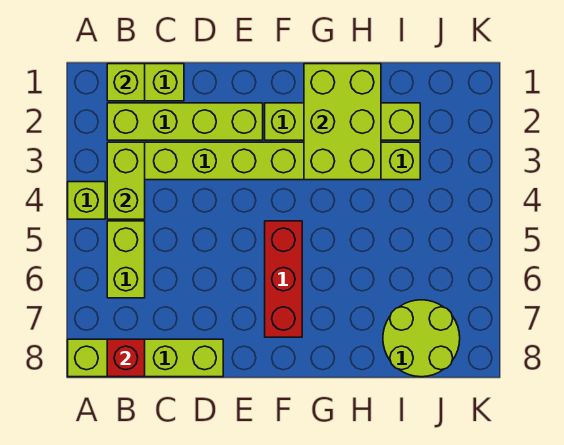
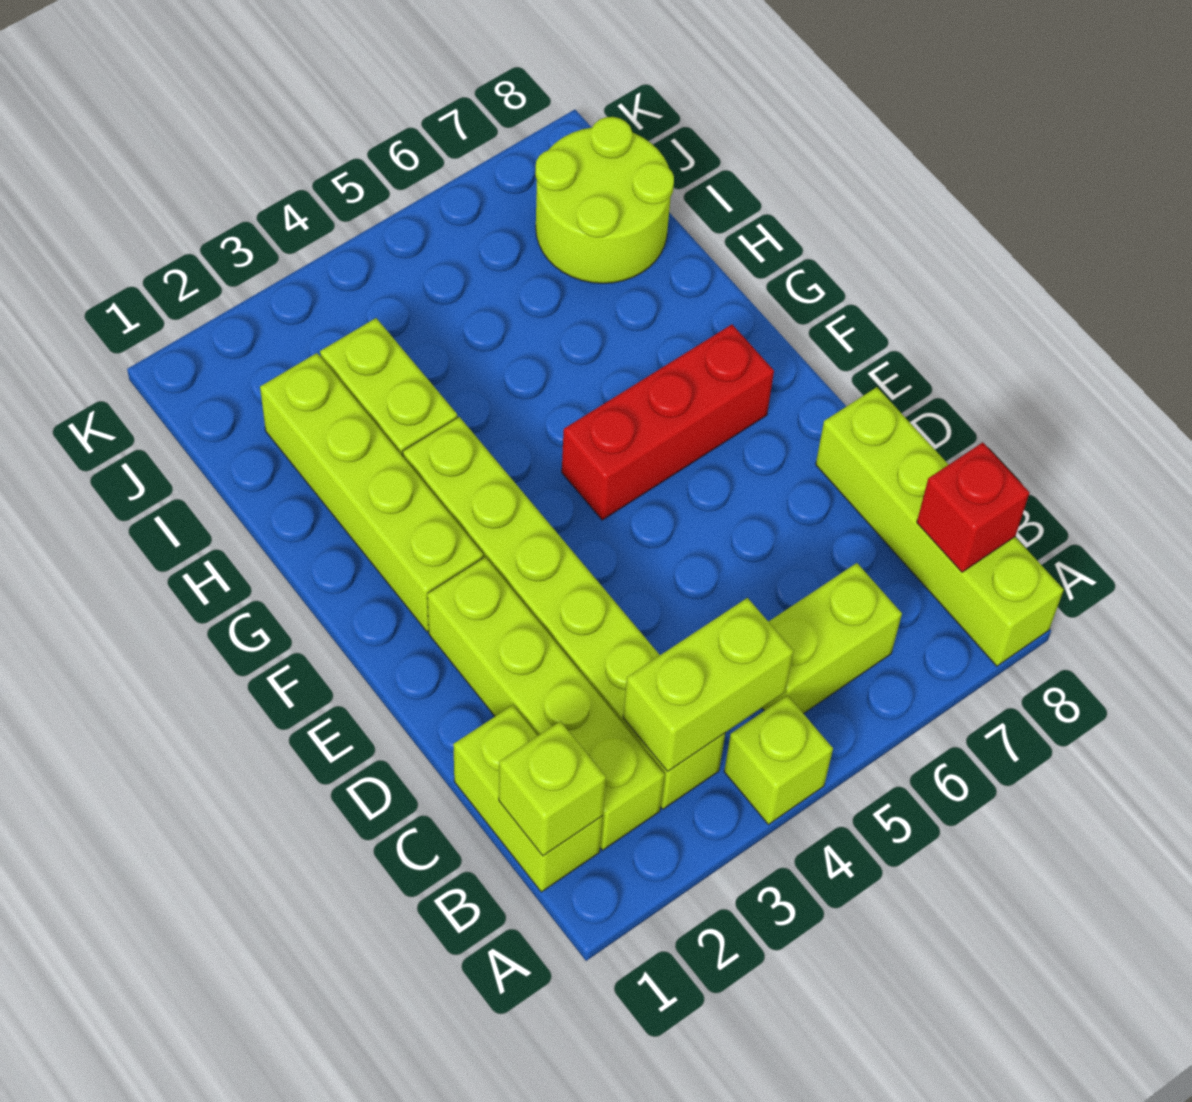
lime 2x3 brick [304,64,381,180] -> none

